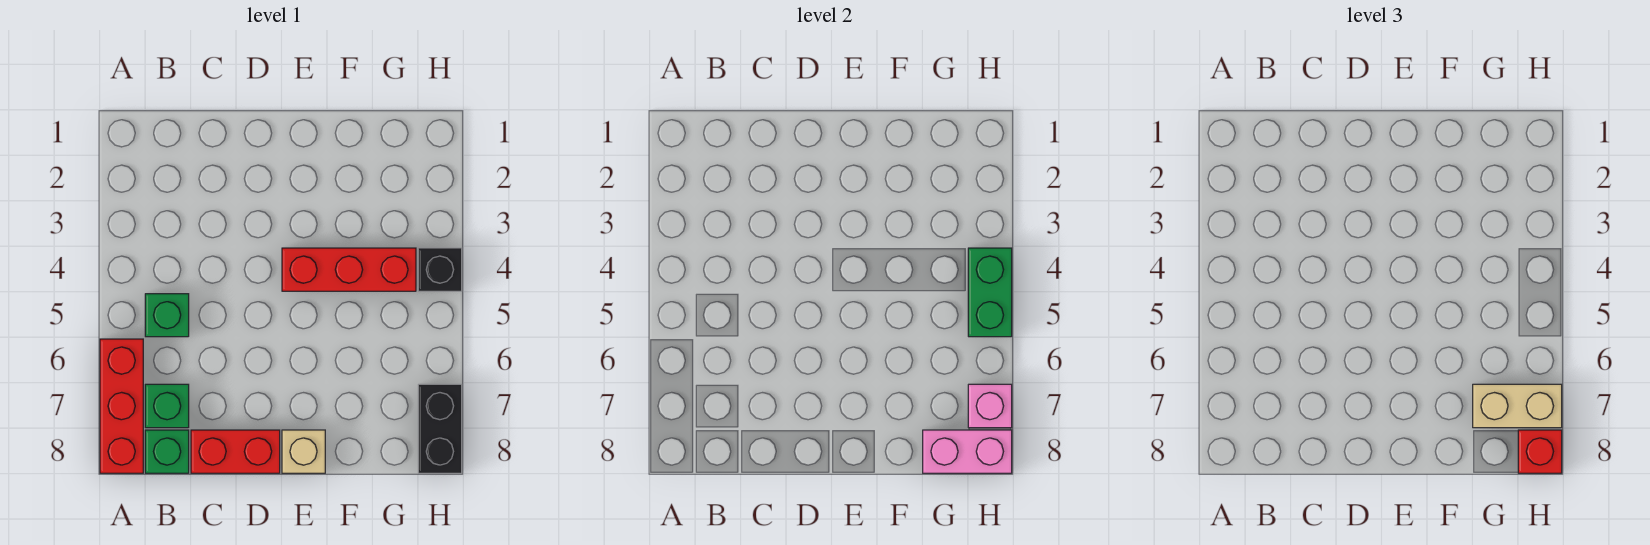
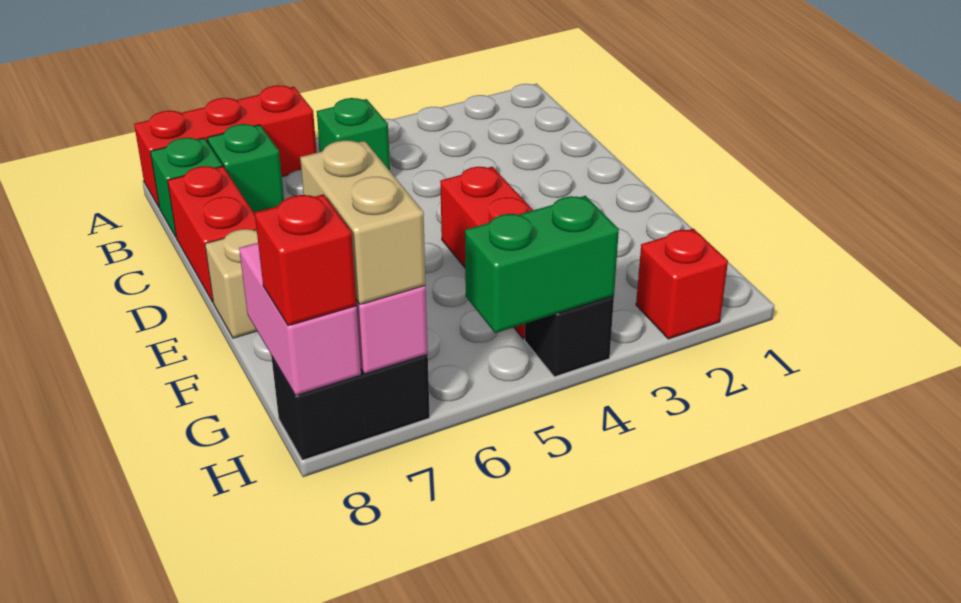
none -> red 1x1 brick [636,229,728,339]

